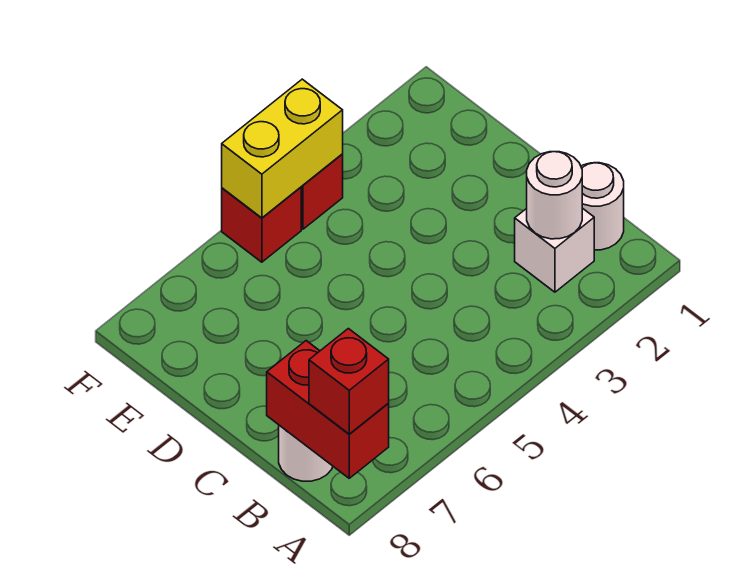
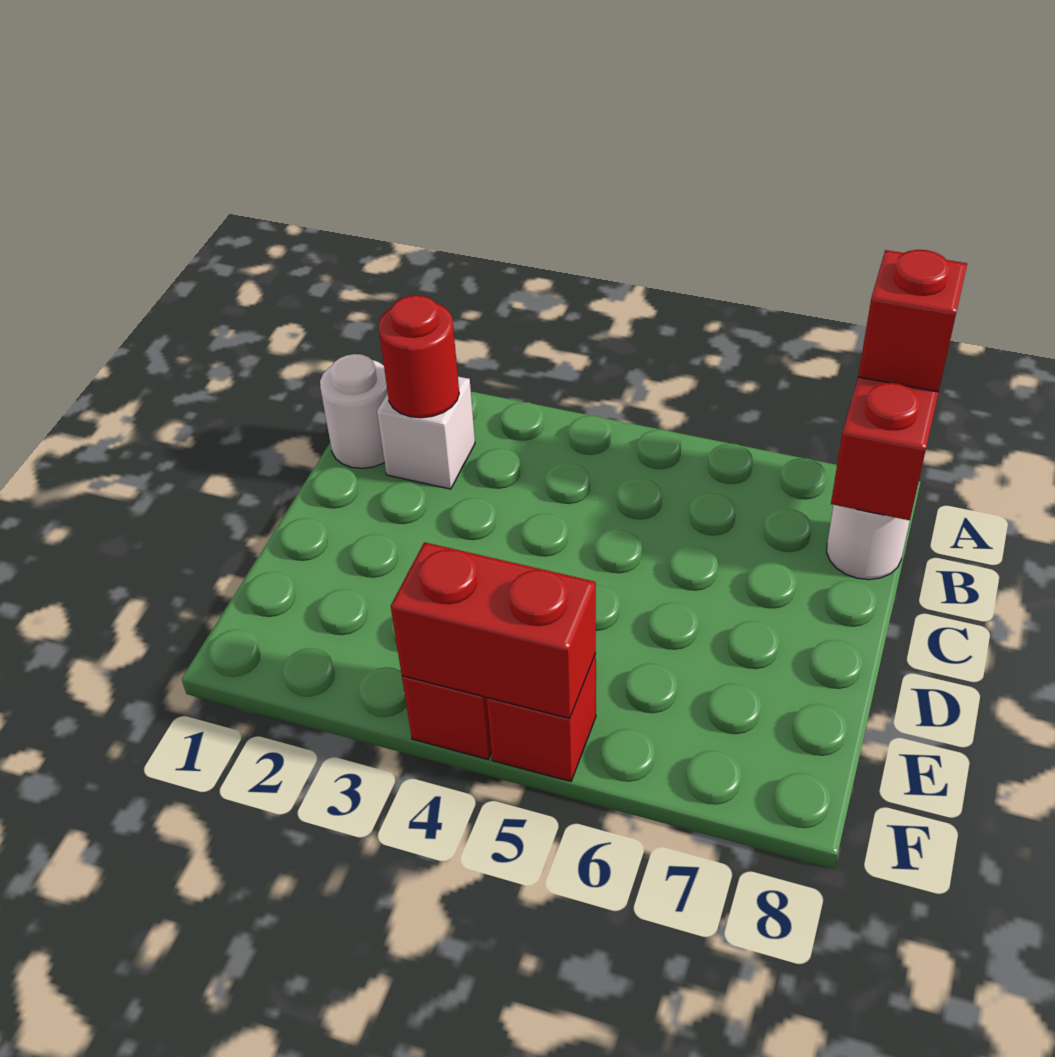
white 1x1 round brick [527,152,582,239] -> red 1x1 round brick [378,295,459,418]
yellow 1x2 brick [222,79,343,218] -> red 1x2 brick [391,542,596,719]

